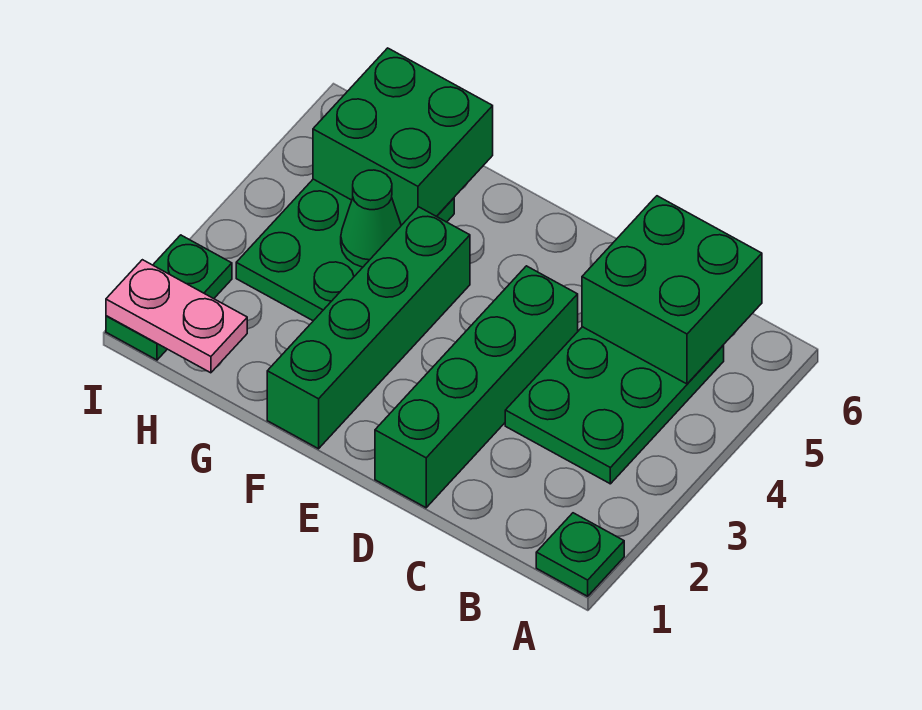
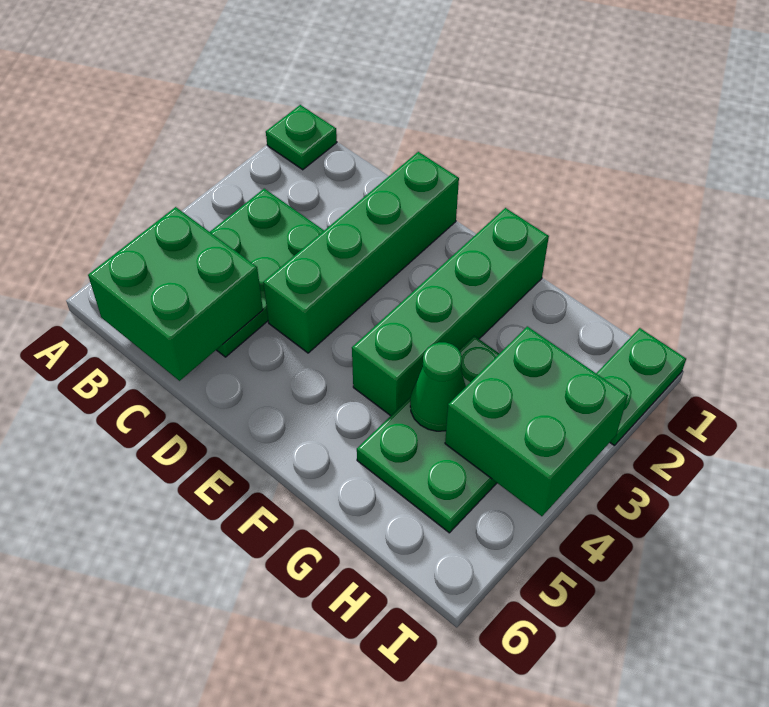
green 2x2 brick [313,48,493,225] -> green 2x2 brick moved to [445,326,628,516]
pink 1x2 plate [106,260,247,373] -> none

